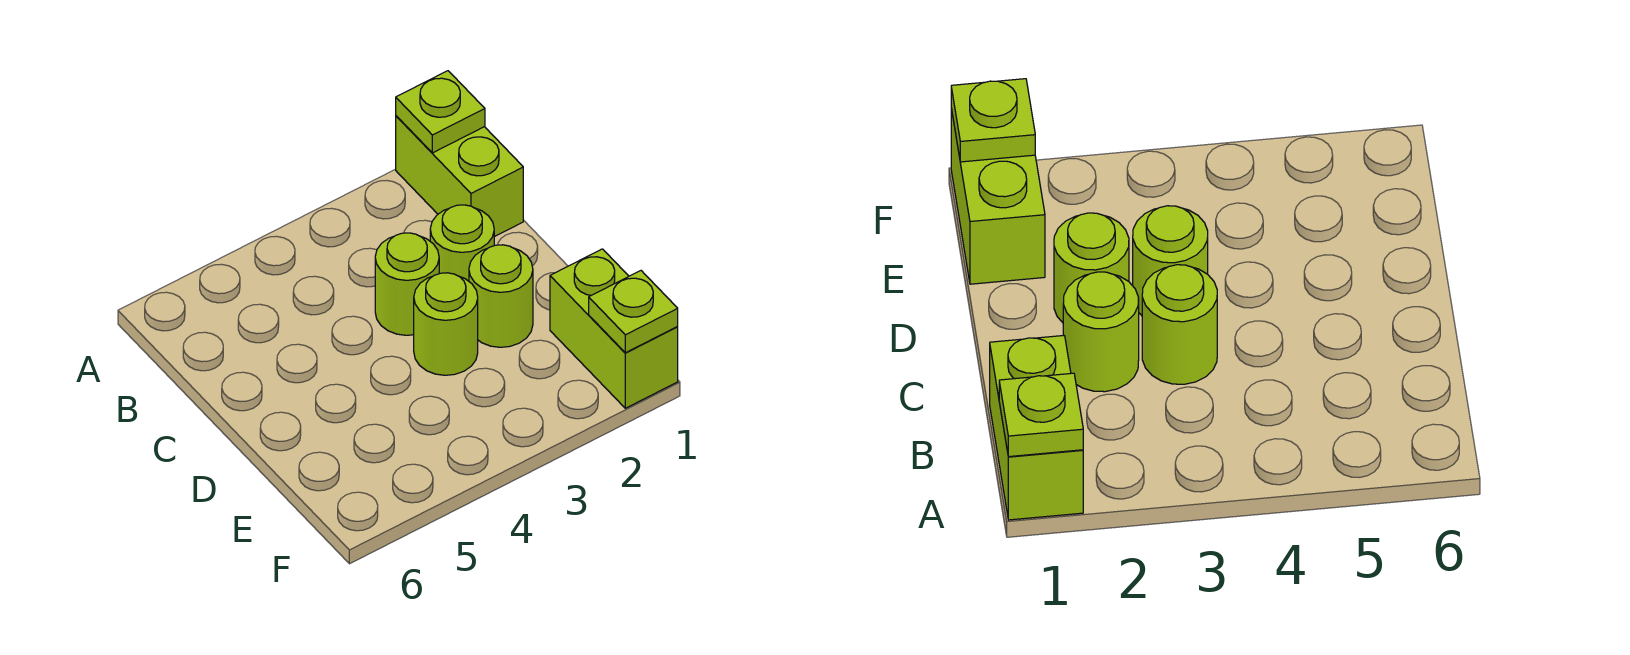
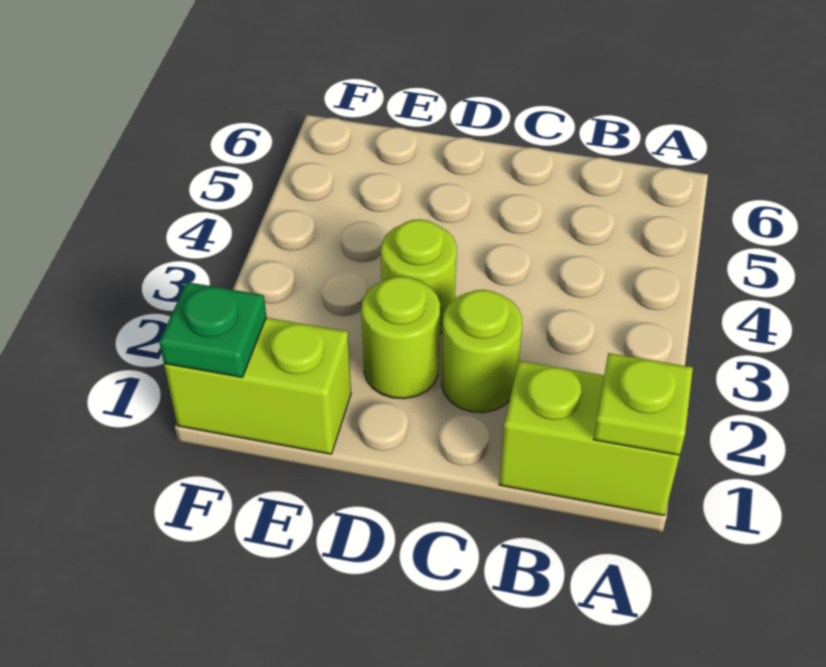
lime 1x1 round brick [375,233,439,335] -> none
lime 1x1 plate [589,271,678,353] -> green 1x1 plate [159,282,266,377]

